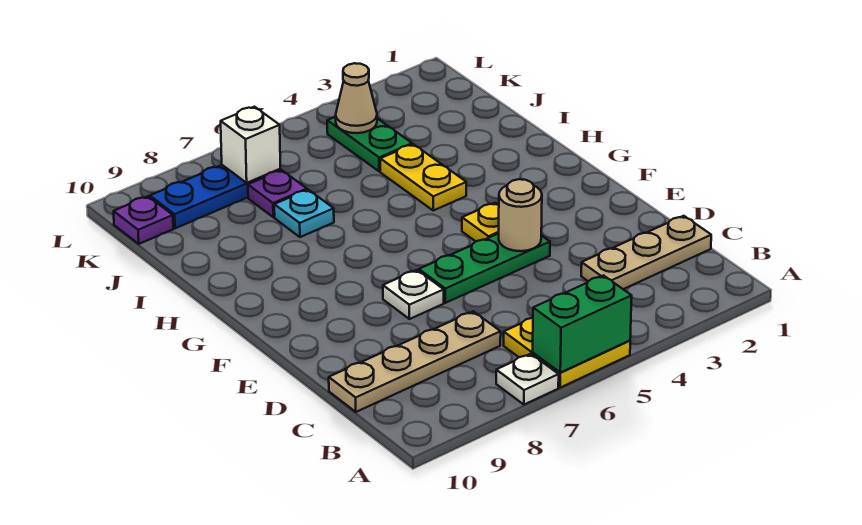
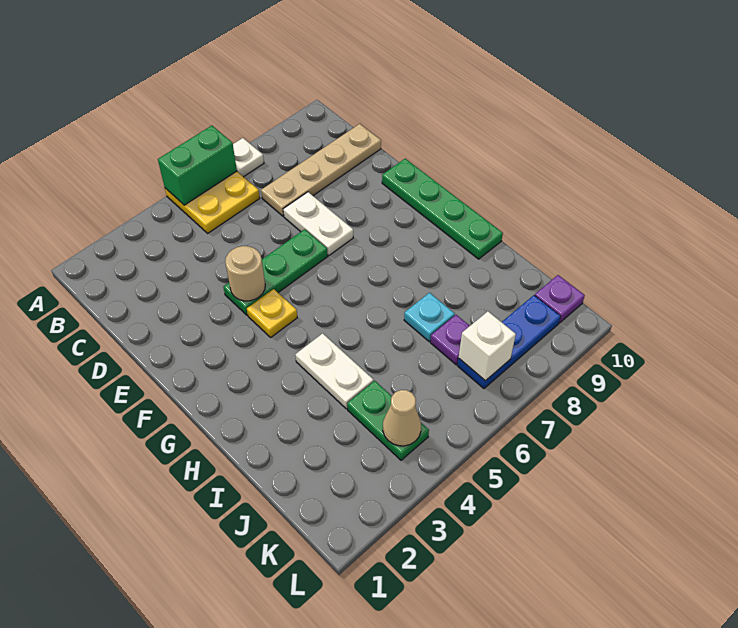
tan 1x3 plate [581,216,711,289] -> none
white 1x1 plate [383,270,444,319] -> white 1x2 plate [283,192,353,256]
none -> green 1x4 plate [382,159,503,259]
yellow 1x2 plate [380,144,466,210] -> white 1x2 plate [295,333,373,409]

